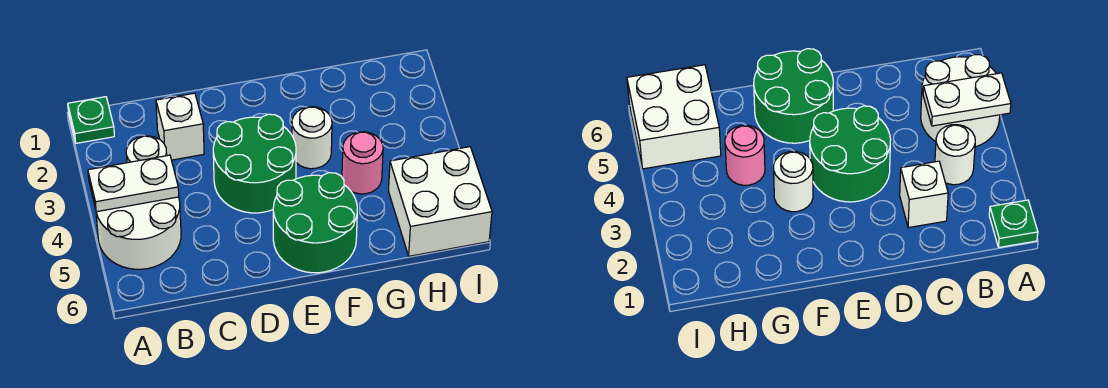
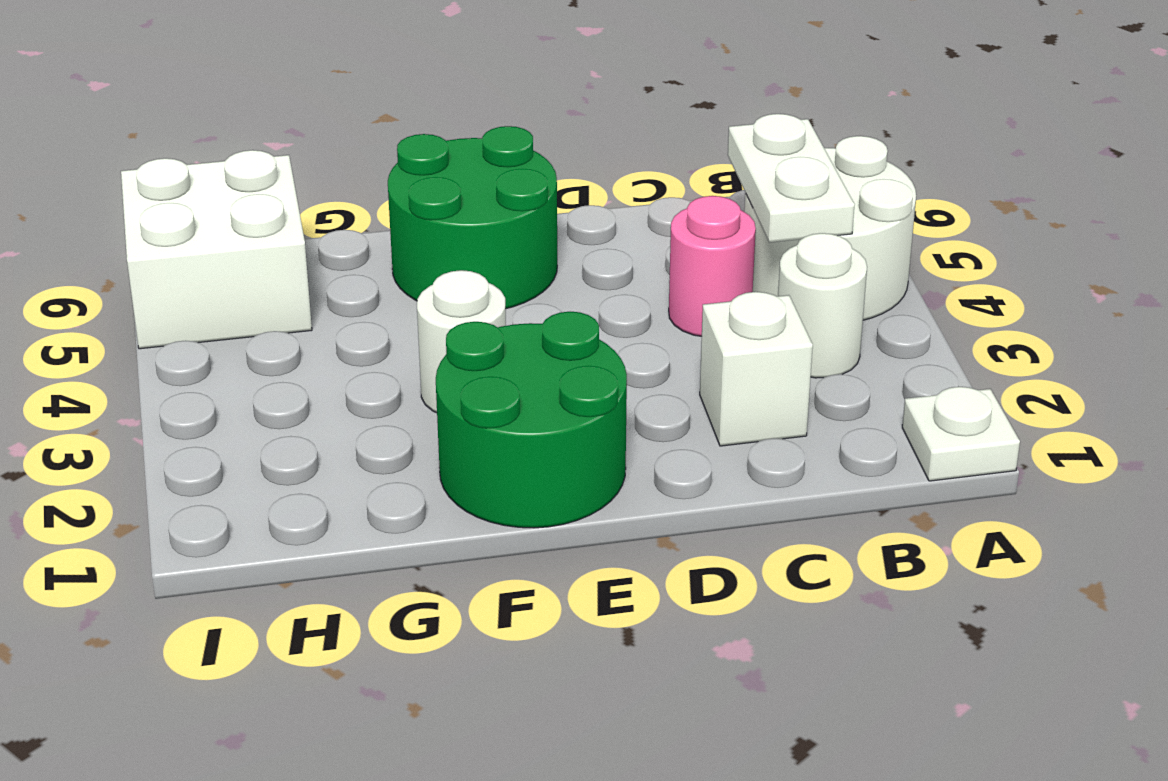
green 1x1 plate [68,97,114,143] -> white 1x1 plate [902,387,1020,481]
white 1x2 plate [88,155,179,212] -> white 1x2 plate turned to [728,114,855,243]
green 2x2 round brick [213,114,296,213] -> green 2x2 round brick moved to [436,312,627,528]
pink 1x1 round brick [342,132,383,194] -> pink 1x1 round brick moved to [669,196,756,336]

